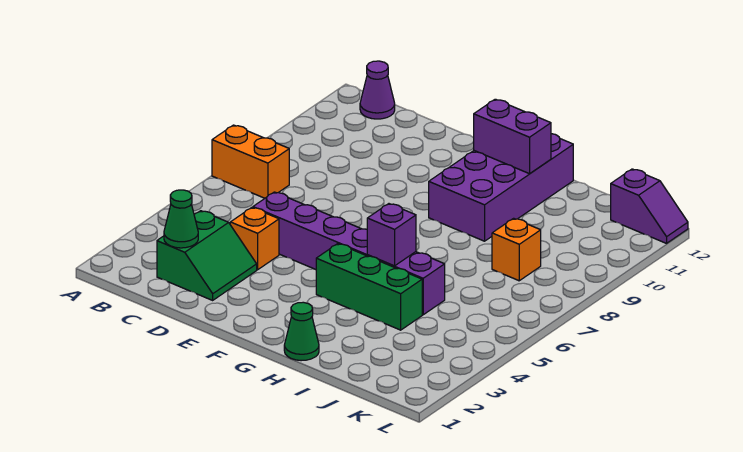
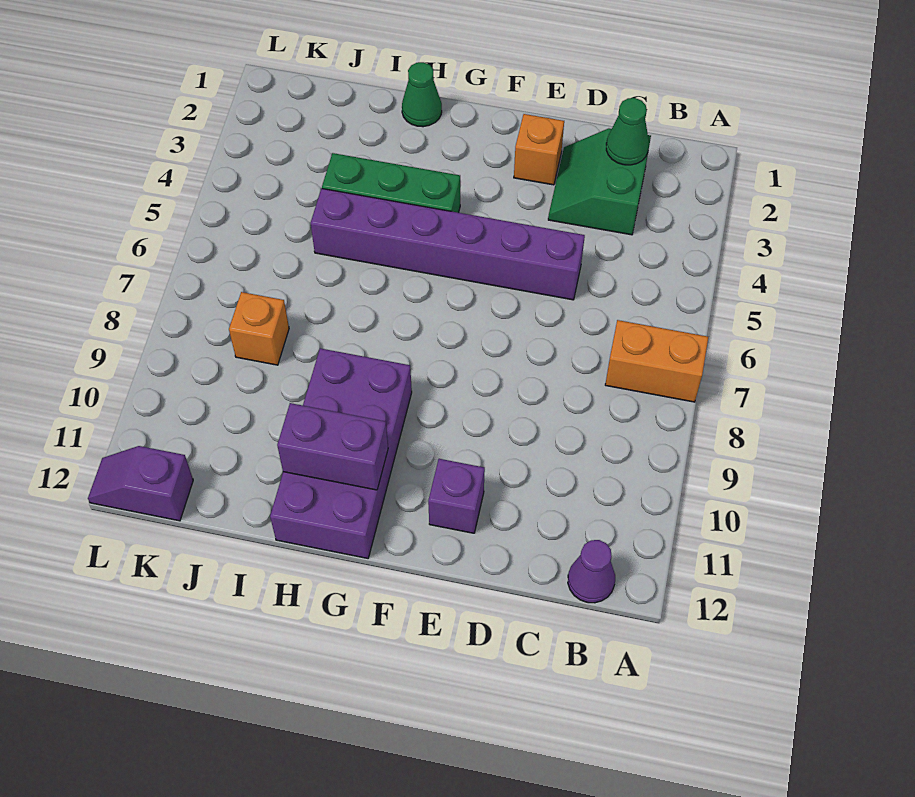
orange 1x1 brick [230,208,279,270] -> orange 1x1 brick moved to [514,114,564,185]
purple 1x1 brick [367,204,416,266] -> purple 1x1 brick moved to [428,459,485,533]

